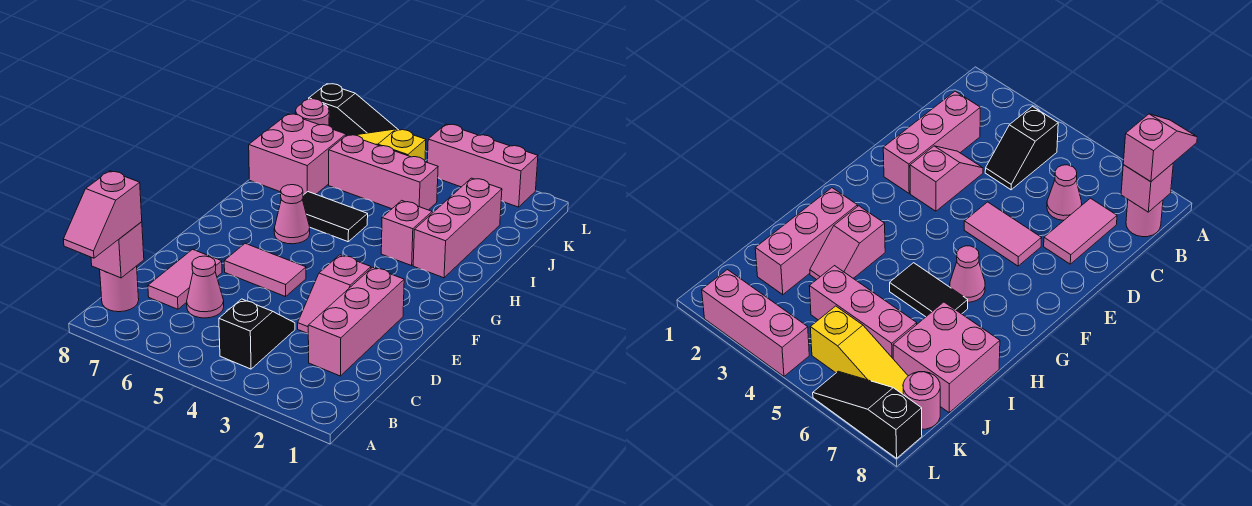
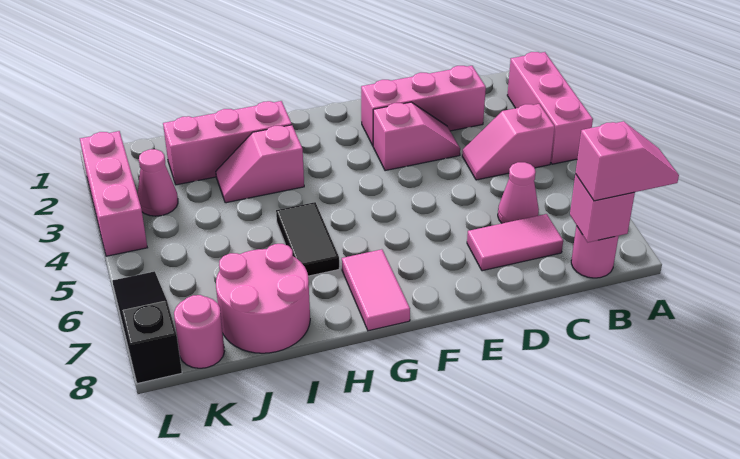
black 1x2 slope [219,299,295,369] -> pink 1x2 slope [462,104,555,180]
pink 1x2 tile [224,243,306,297] -> pink 1x2 tile moved to [342,249,410,331]
pink 1x1 cone [274,185,310,244] -> pink 1x1 cone moved to [137,149,178,216]
pink 2x2 brick [249,114,346,195] -> pink 2x2 round brick [216,244,310,353]
pink 1x3 brick [329,135,438,210] -> pink 1x3 brick moved to [507,52,593,164]
yellow 1x3 slope [356,129,426,161] -> none

